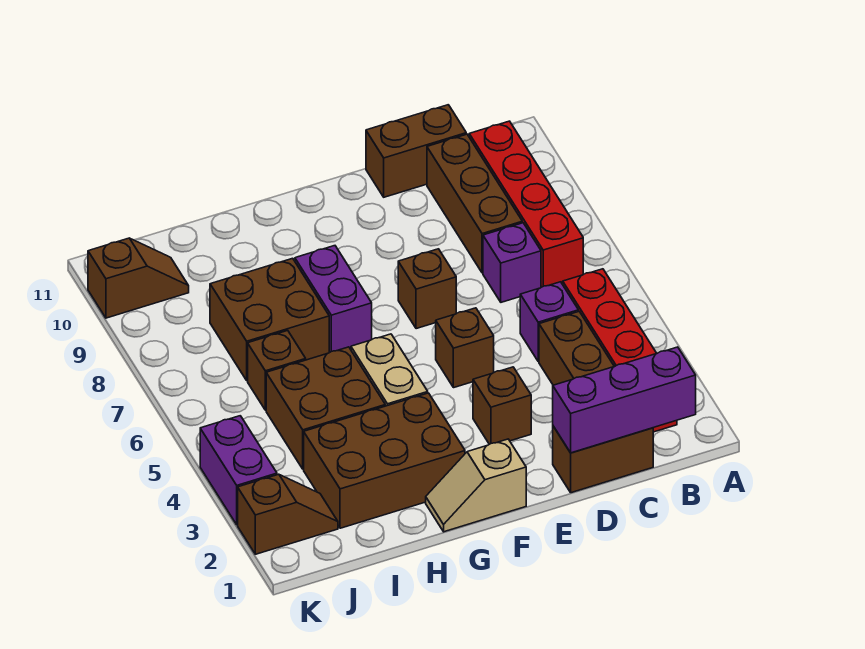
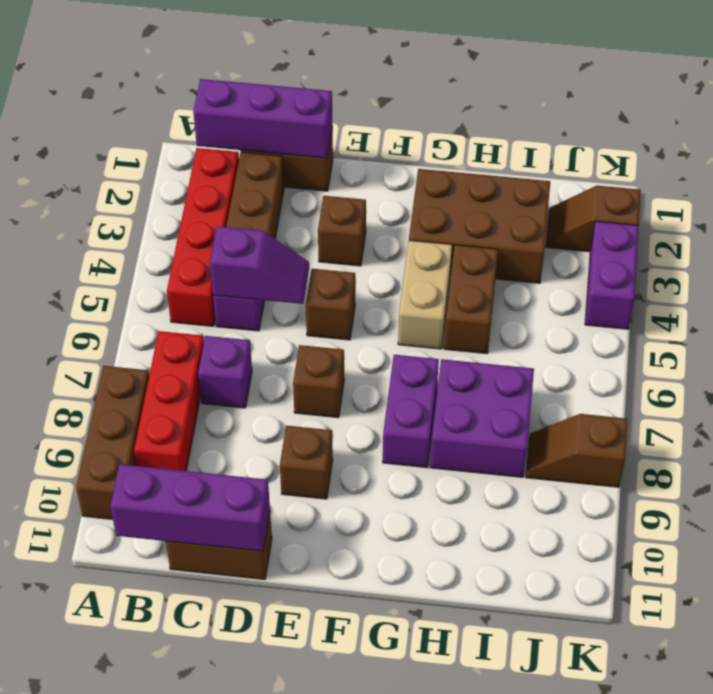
red 1x4 brick [469,121,583,287] -> red 1x3 brick [134,331,204,471]
none -> purple 1x3 brick [110,464,270,551]
none -> purple 1x2 slope [210,226,309,304]
brown 1x3 brick [427,134,522,273] -> brown 1x3 brick moved to [76,366,149,519]
tan 1x2 slope [426,439,526,532] -> none
brown 2x2 brick [266,347,385,469] -> brown 1x2 brick [444,245,498,354]
brown 2x2 brick [210,258,329,381] -> purple 2x2 brick [430,359,534,477]
brown 1x1 brick [248,331,306,410] -> brown 1x1 brick moved to [280,426,333,499]
brown 1x2 slope [88,238,189,318] -> brown 1x2 slope moved to [526,414,628,487]

